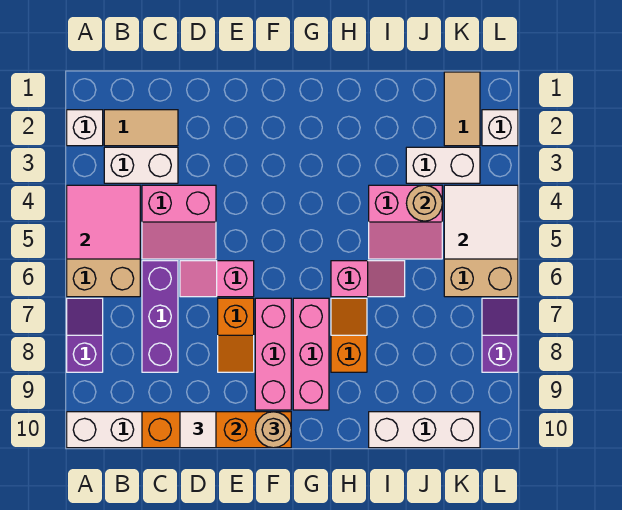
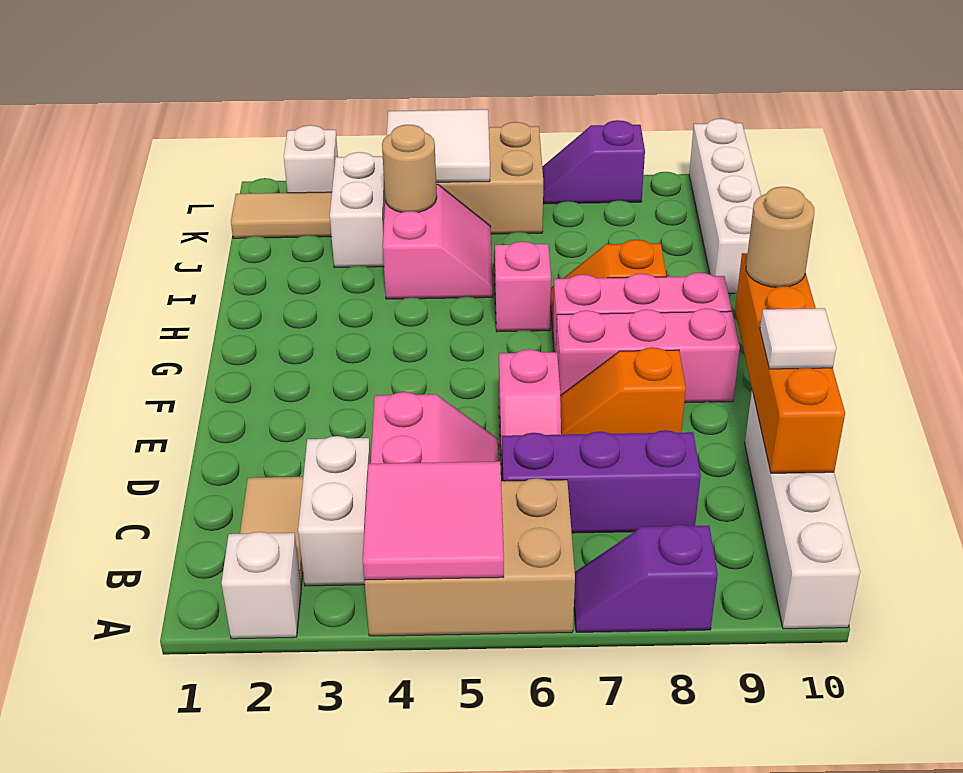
orange 1x2 slope [218,298,254,372] -> orange 1x2 slope turned to [560,347,686,435]
white 1x3 brick [369,412,480,448] -> white 1x4 brick [689,119,761,293]

